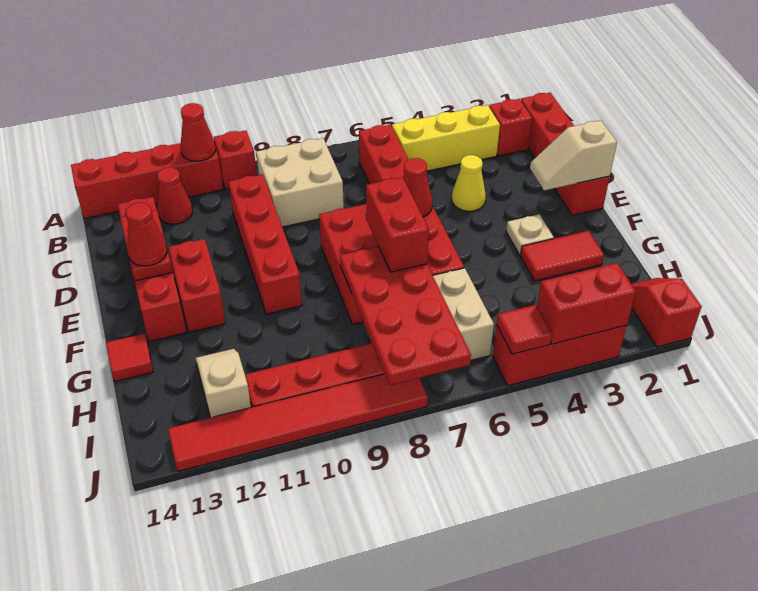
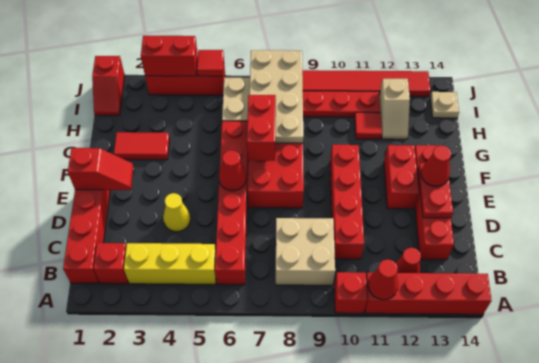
tan 1x2 slope [530,121,617,190] -> red 1x2 slope [68,148,134,190]
tan 1x1 plate [506,214,554,255] -> tan 1x1 plate moved to [430,92,459,118]
red 2x4 plate [340,246,471,385] -> tan 2x4 plate [250,50,303,143]
red 1x1 tile [106,334,153,382] -> red 1x1 tile moved to [355,112,382,139]

